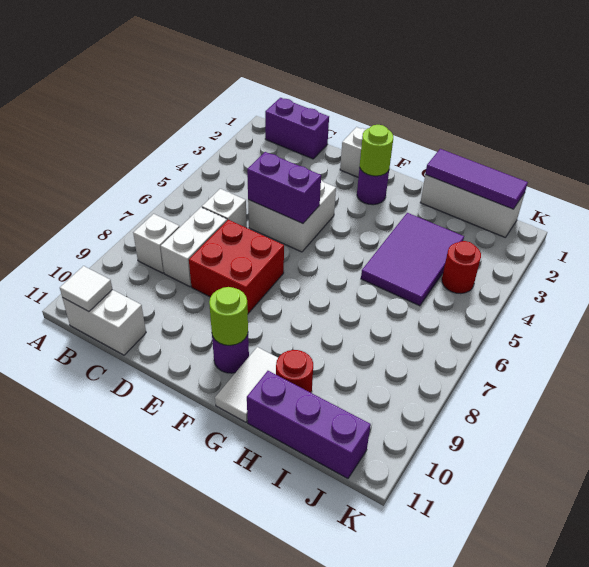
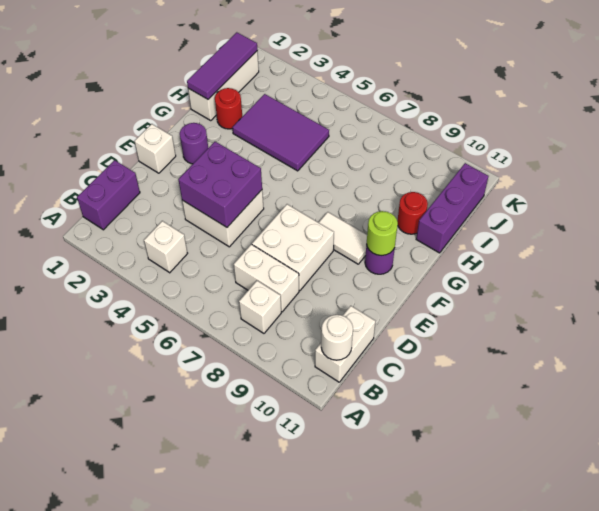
white 1x1 tile [60,266,112,312] -> white 1x1 round brick [321,315,353,360]
white 1x1 brick [202,189,247,228] -> white 1x1 brick moved to [144,221,188,273]
purple 1x2 brick [247,152,321,224] -> purple 2x2 brick [178,142,262,227]
red 2x2 brick [189,220,284,313] -> white 2x2 brick [252,204,334,291]
lime 1x1 round brick [360,125,393,176] -> none
white 1x2 tile [215,347,278,422] -> white 1x2 tile moved to [318,212,367,264]
red 1x1 round brick [442,241,481,294] -> red 1x1 round brick moved to [215,88,242,129]

